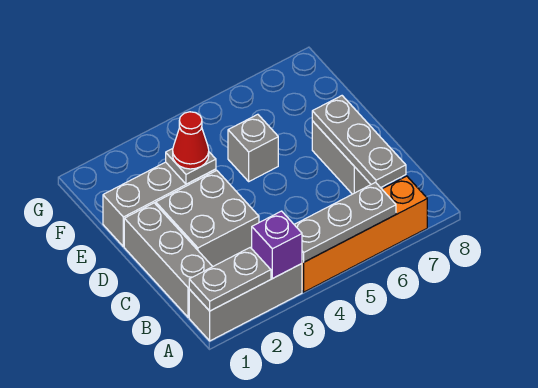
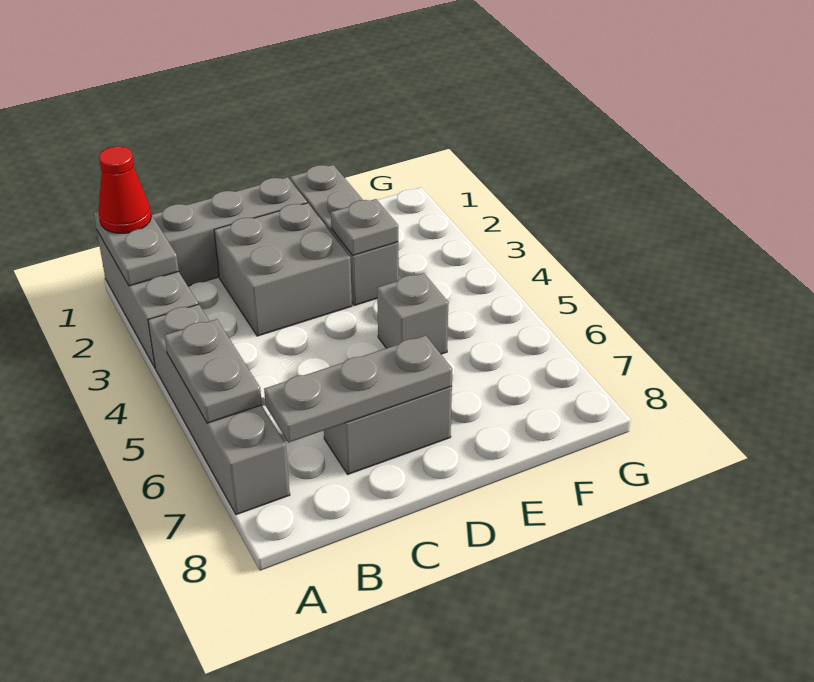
purple 1x1 brick [252,211,302,278] -> none
orange 1x4 brick [302,176,427,292] -> grey 1x4 brick [148,304,290,515]
grey 1x3 plate [294,182,396,262] -> grey 1x2 plate [164,319,262,423]
red 1x1 cone [173,112,209,169] -> red 1x1 cone moved to [98,146,151,233]

